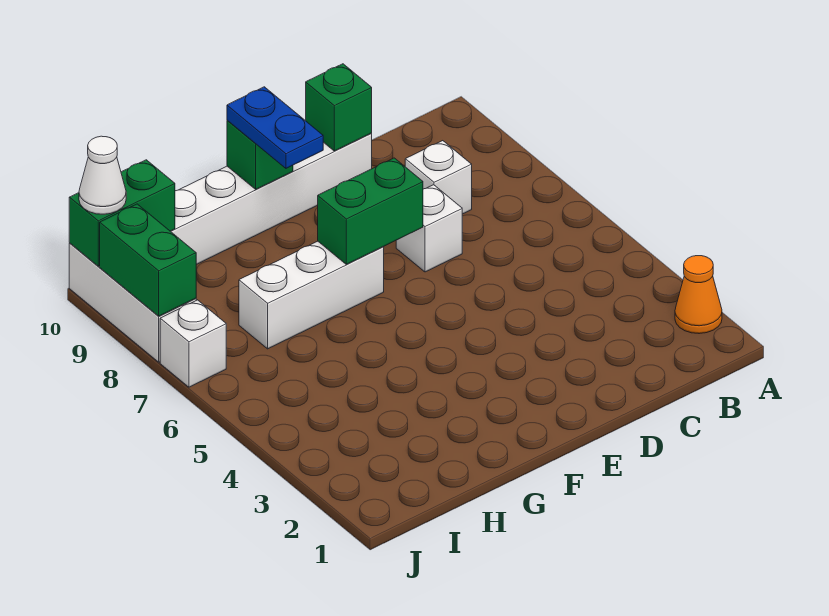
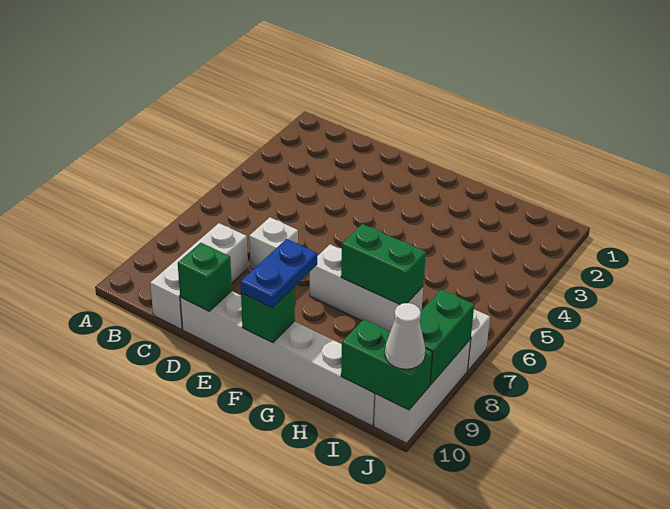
orange 1x1 cone [675,256,722,334] -> none
white 1x1 brick [405,141,472,214] -> white 1x3 brick [150,223,248,329]
green 1x2 brick [318,158,423,264] -> green 1x2 brick moved to [341,224,426,304]

